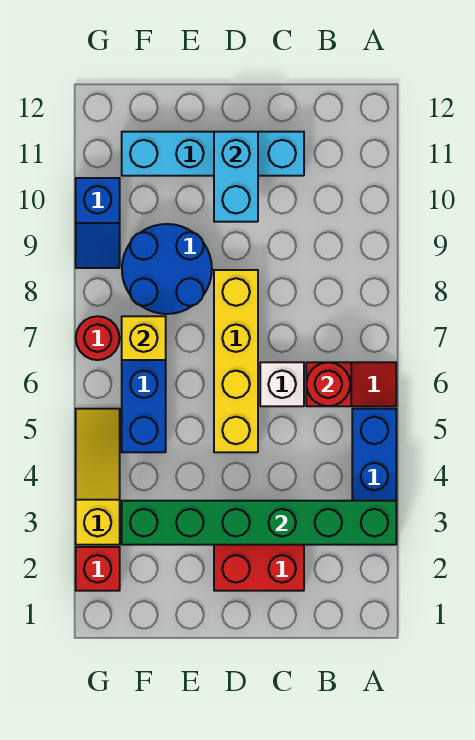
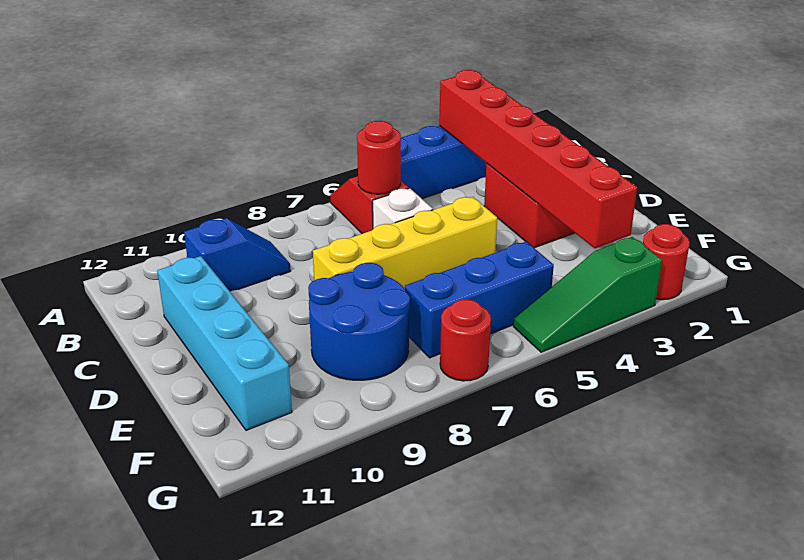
green 1x6 brick [122,501,396,545] -> red 1x6 brick [439,70,637,248]
cyan 1x2 brick [214,132,258,222] -> none
yellow 1x1 brick [122,316,166,360] -> none
red 1x1 brick [76,547,120,591] -> red 1x1 round brick [643,224,690,300]
yellow 1x3 slope [76,409,120,545] -> green 1x3 slope [513,237,662,352]
blue 1x2 slope [76,178,120,268] -> blue 1x2 slope moved to [184,218,291,292]

